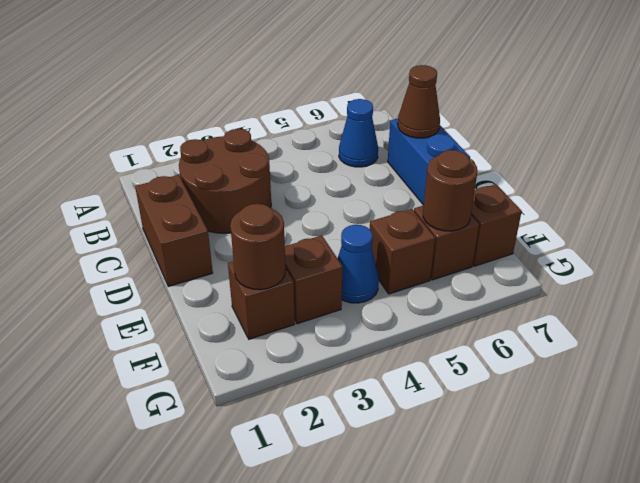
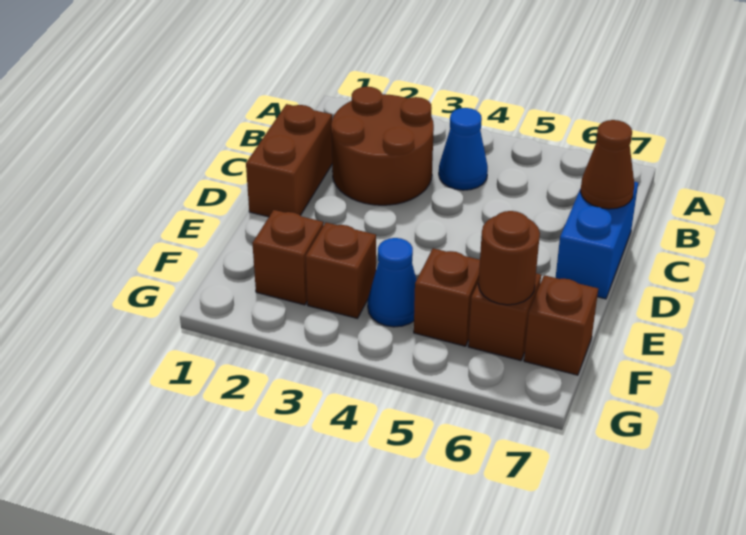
blue 1x1 cone [339,99,378,167] -> blue 1x1 cone moved to [439,108,488,190]
brown 1x1 round brick [230,204,286,290] -> none

